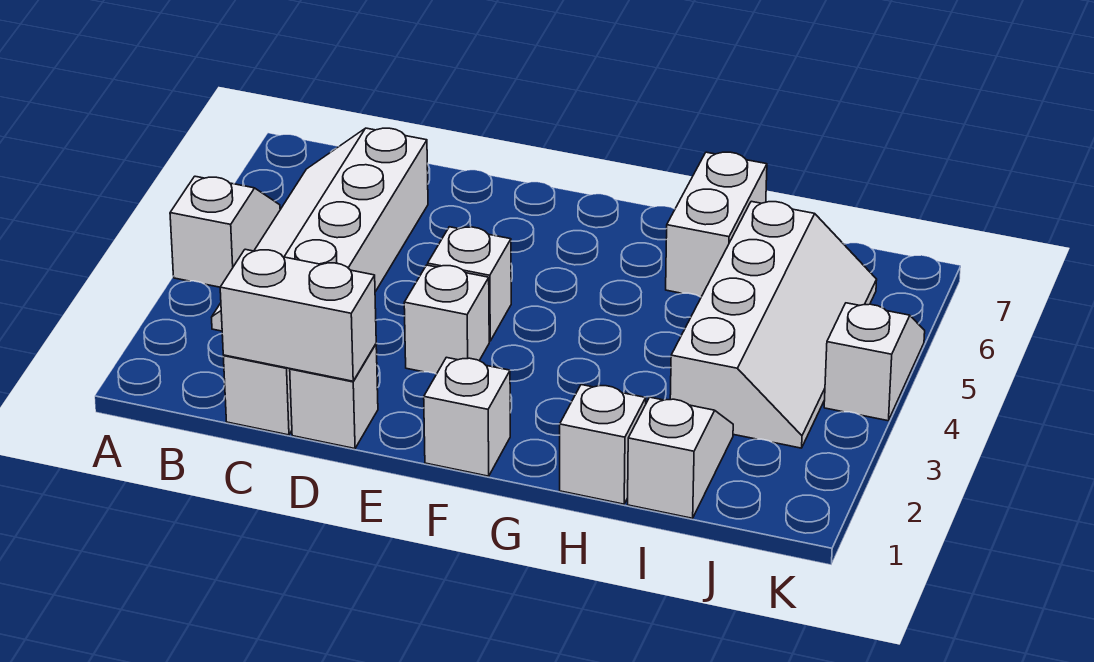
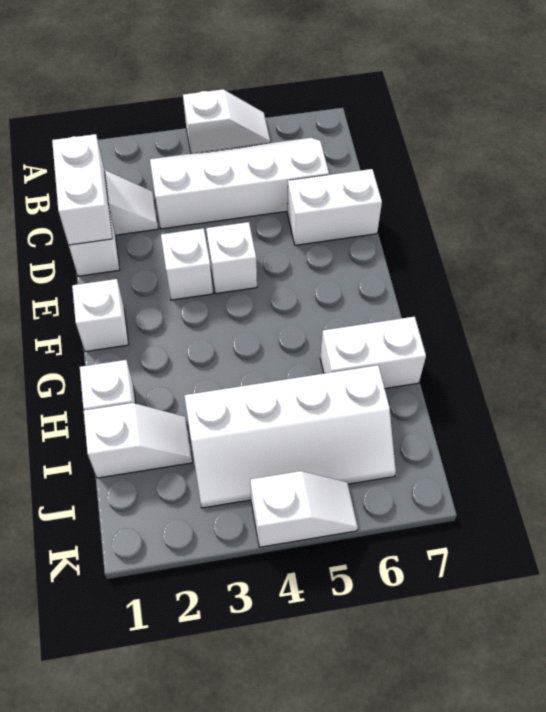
none -> white 1x2 brick [287,169,382,245]

